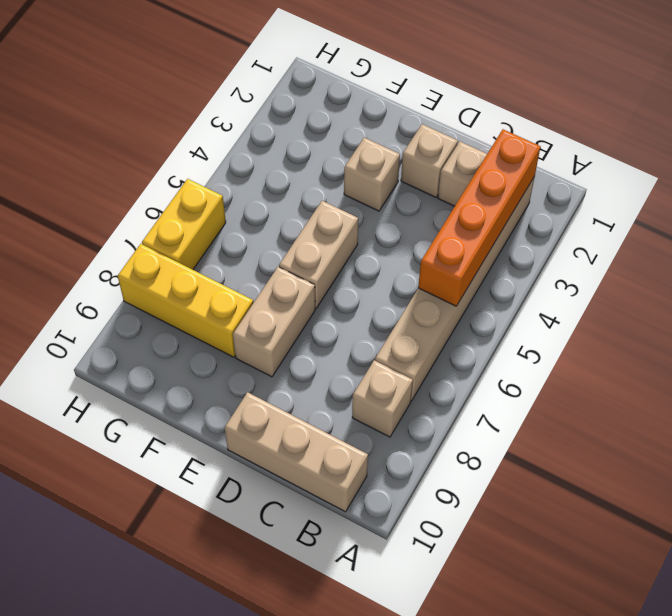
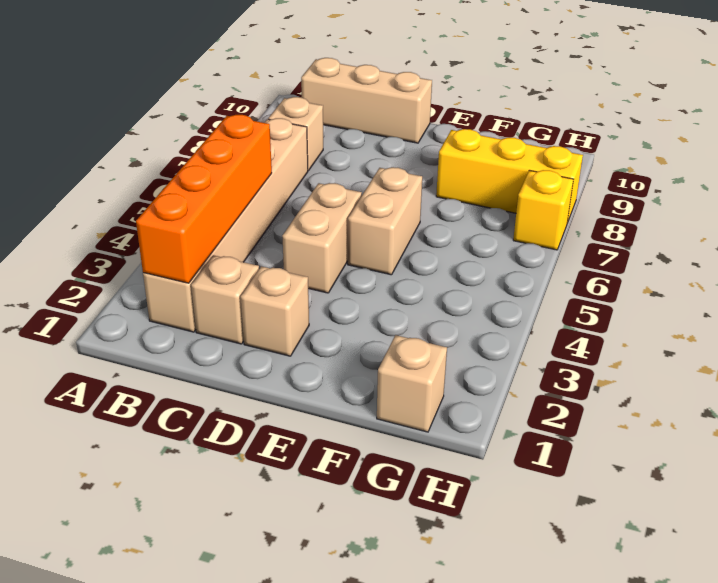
tan 1x1 brick [344,138,400,211] -> tan 1x1 brick moved to [377,335,447,432]
tan 1x2 brick [233,267,315,377] -> tan 1x2 brick moved to [282,183,362,293]
yellow 1x2 brick [142,179,226,270] -> yellow 1x1 brick [513,170,574,250]

